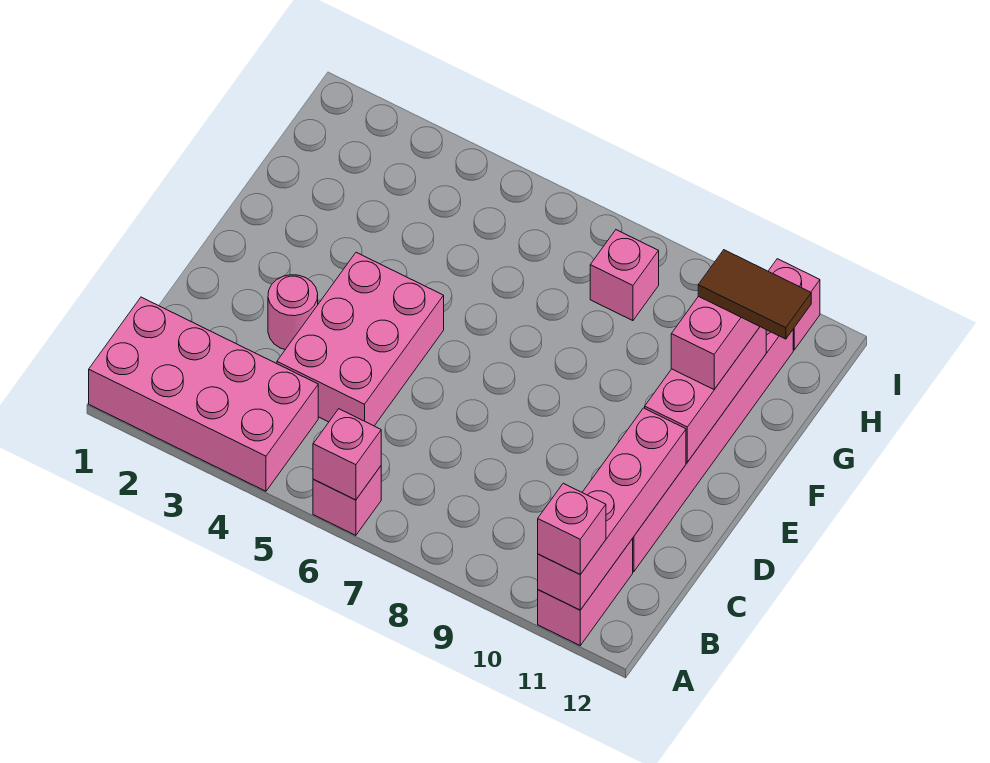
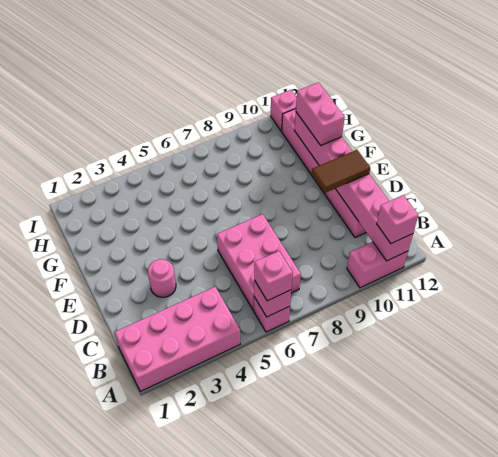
pink 1x2 brick [538,539,633,645] -> pink 1x2 brick turned to [347,242,408,288]
pink 2x3 brick [277,252,444,426] -> pink 2x3 brick moved to [217,214,301,310]
brown 1x2 tile [698,250,811,339] -> brown 1x2 tile moved to [312,150,370,193]
pink 1x1 brick [590,230,659,321] -> pink 1x1 brick moved to [254,251,293,301]

